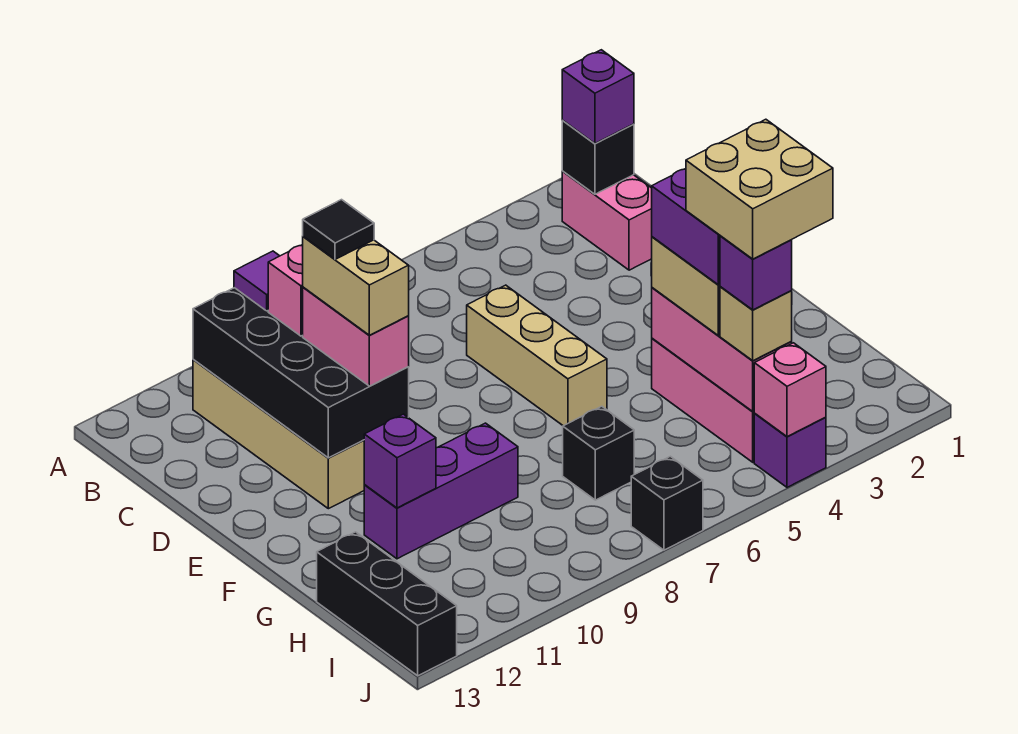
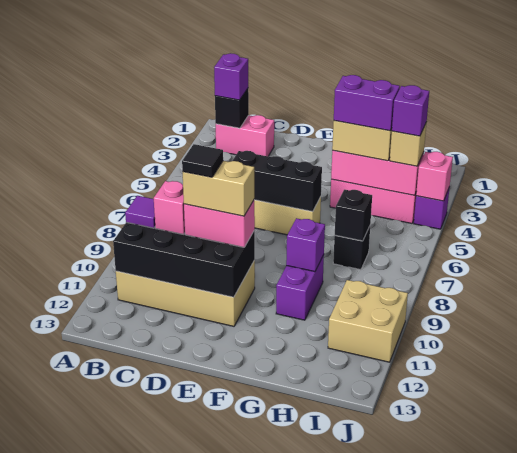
purple 1x3 brick [364,423,518,559] -> purple 1x2 brick [276,255,324,320]
purple 1x1 brick [364,414,436,508] -> purple 1x1 brick moved to [286,218,325,272]
tan 2x2 brick [686,119,833,259] -> tan 2x2 brick moved to [328,280,408,362]
black 1x3 brick [317,532,457,676] -> black 1x3 brick moved to [233,151,322,212]
black 1x1 brick [631,456,703,550] -> black 1x1 brick moved to [335,190,372,241]

